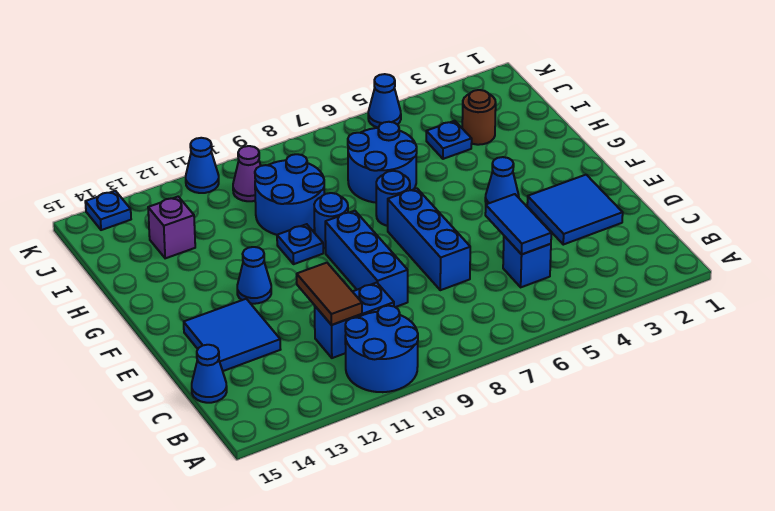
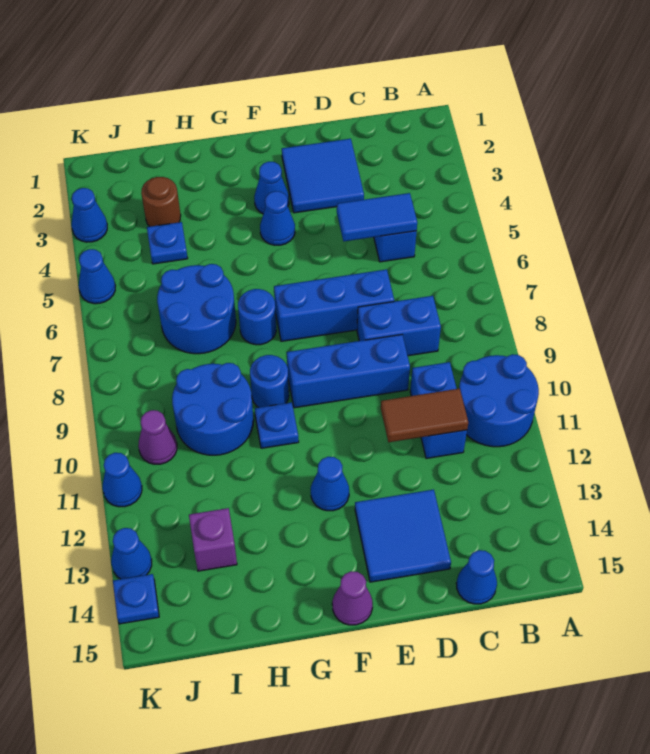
none -> blue 1x2 brick [357,296,441,356]
none -> blue 1x1 cone [254,162,289,214]
none -> purple 1x1 cone [332,571,373,625]
none -> blue 1x1 cone [72,188,107,242]
none -> blue 1x1 cone [111,528,152,579]

